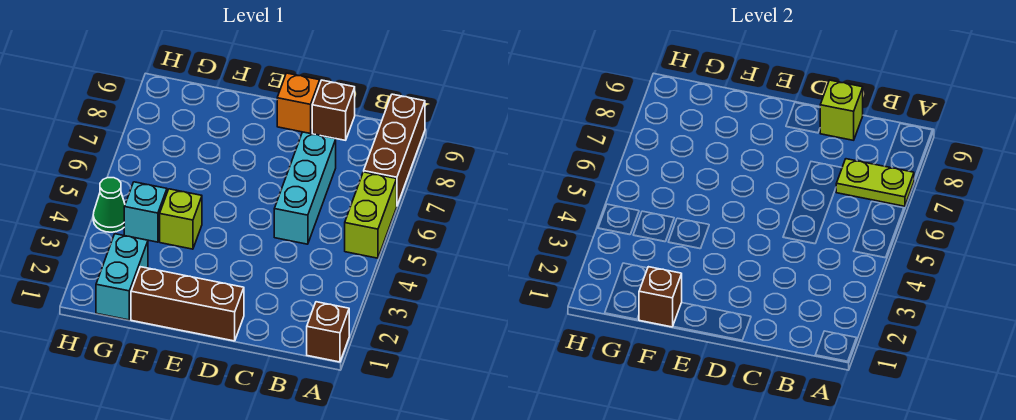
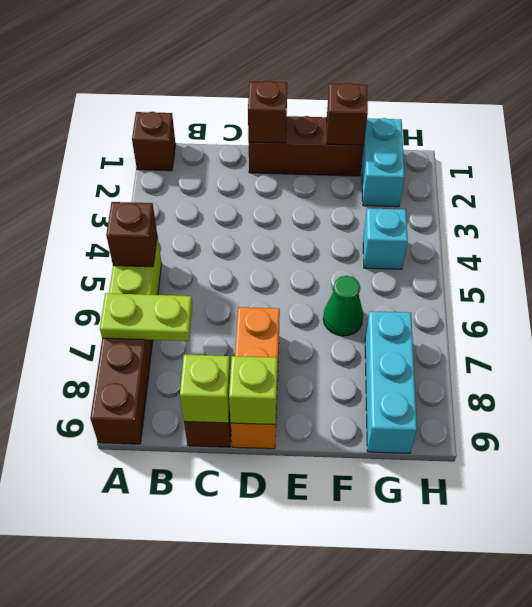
none -> brown 1x1 brick [106,202,157,267]
cyan 1x3 brick [274,132,336,244] -> cyan 1x3 brick moved to [365,311,417,453]
none -> brown 1x1 brick [248,81,287,143]
orange 1x1 brick [277,73,320,134] -> orange 1x3 brick [231,307,280,449]
lime 1x1 brick [160,189,202,249] -> lime 1x1 brick moved to [229,356,277,425]
green 1x1 cone [93,178,125,232] -> green 1x1 cone moved to [323,276,363,336]

